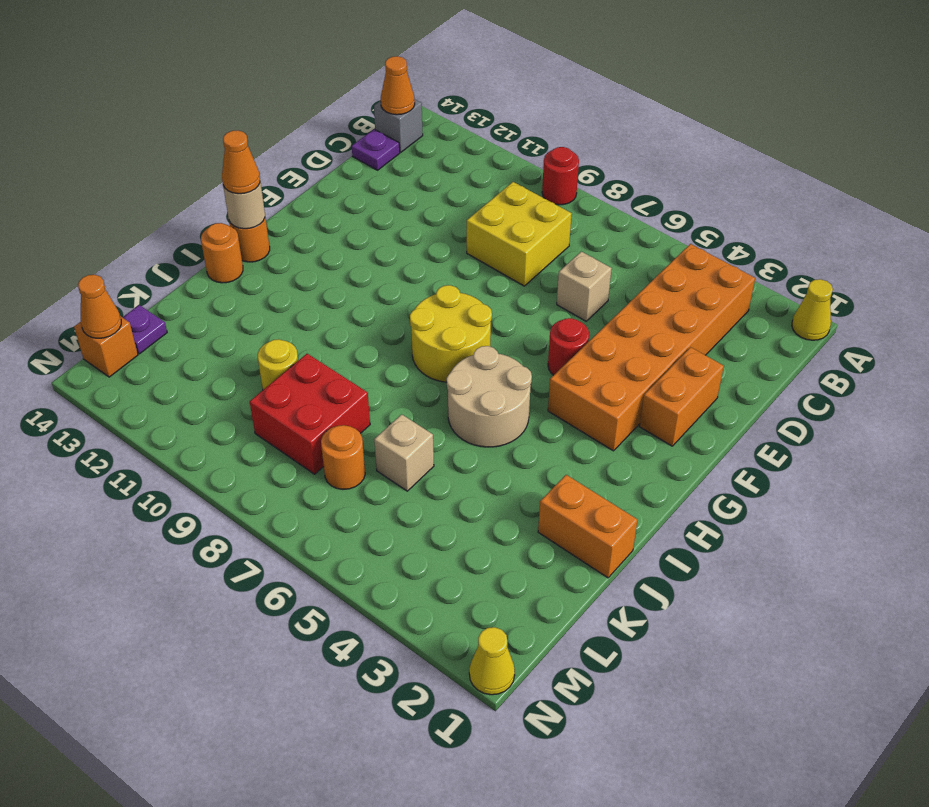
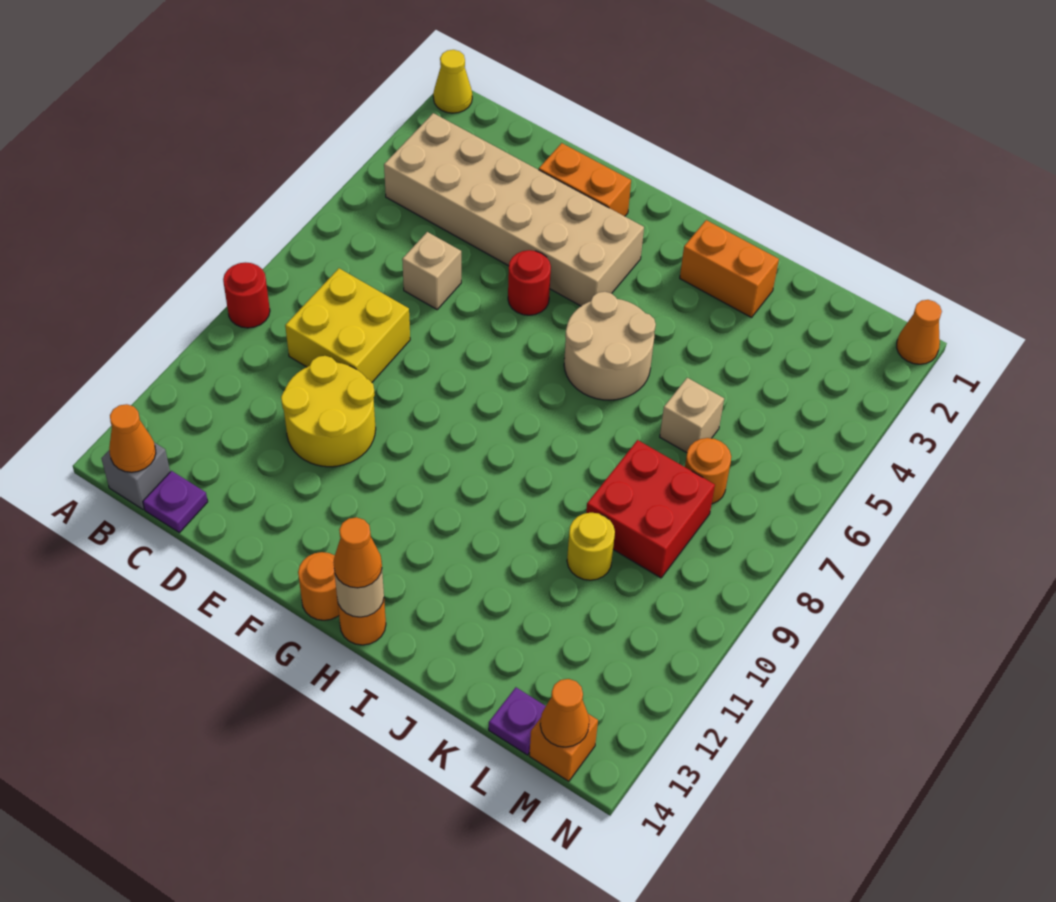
orange 2x6 brick [548,244,755,451] -> tan 2x6 brick [384,113,644,306]
yellow 2x2 round brick [410,285,492,382] -> yellow 2x2 round brick moved to [281,356,376,467]
orange 1x1 round brick [201,223,243,283] -> orange 1x1 round brick moved to [298,552,339,620]
orange 1x2 brick [538,475,638,578] -> orange 1x2 brick turned to [680,220,779,318]
yellow 1x1 cone [469,627,515,695] -> orange 1x1 cone [897,300,942,364]

